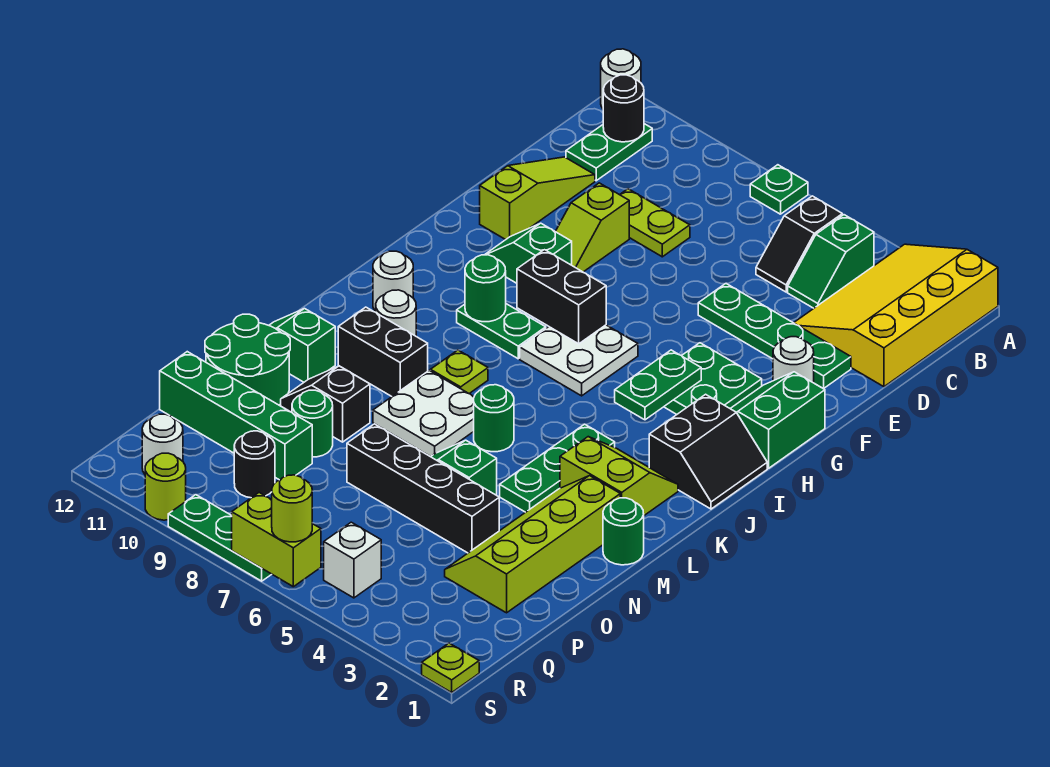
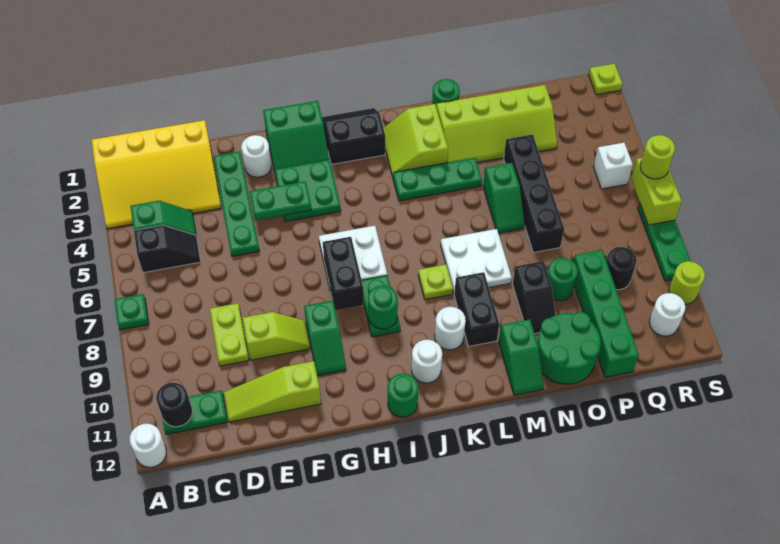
green 1x2 plate [615,350,701,420] -> green 1x2 plate moved to [250,181,312,220]
green 1x1 round brick [474,385,514,452] -> green 1x1 round brick moved to [388,374,418,417]

